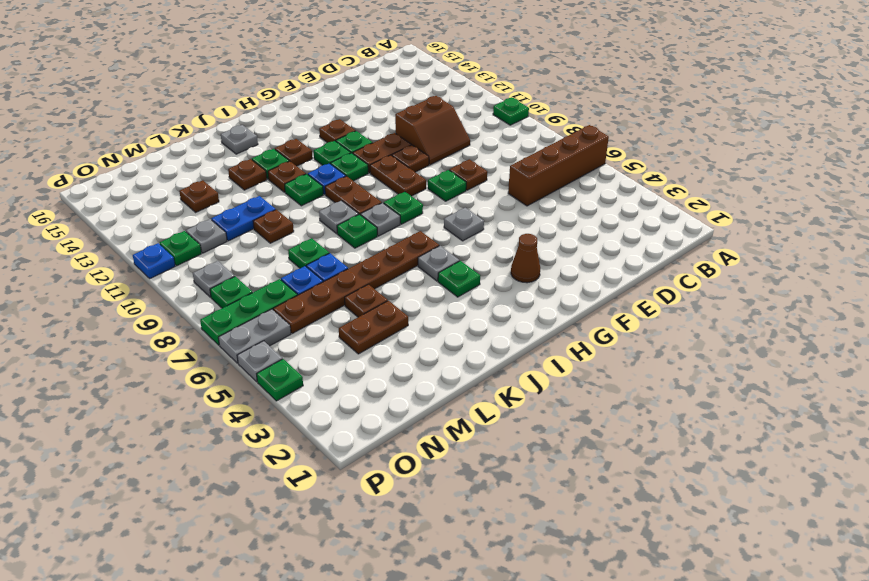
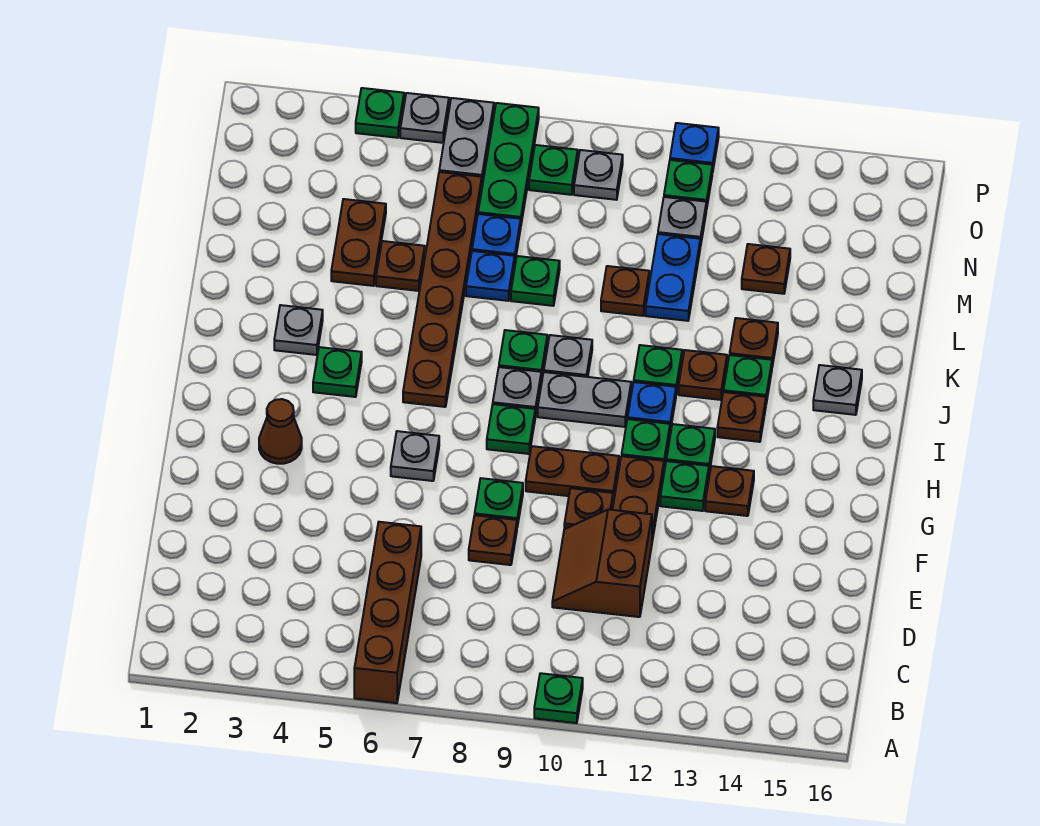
grey 1x1 plate [418,246,459,281] -> grey 1x1 plate moved to [274,305,323,355]
brown 1x2 plate [325,176,382,215] -> grey 1x2 plate [538,372,631,427]

